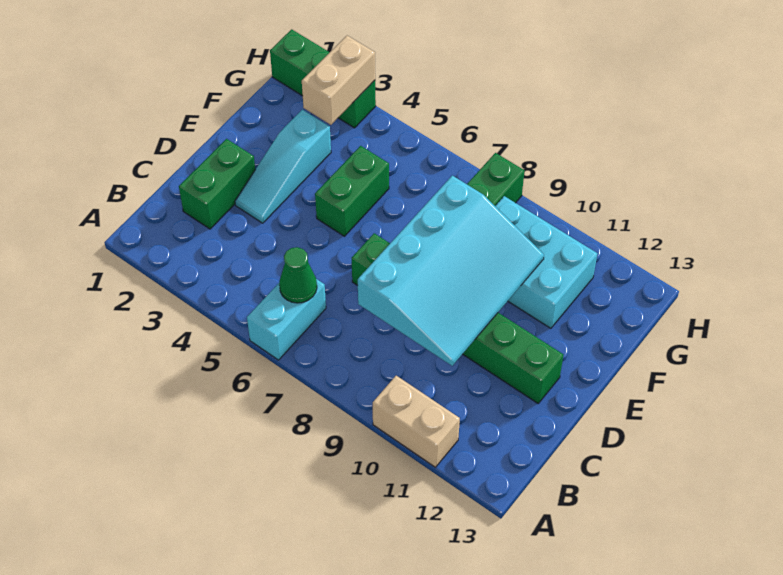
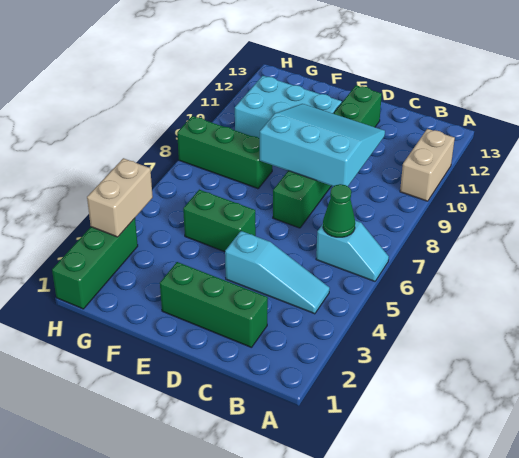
cyan 1x2 brick [247,279,326,360] -> cyan 1x2 slope [316,220,389,281]
green 1x2 brick [179,139,255,229] -> green 1x3 brick [160,262,268,348]
cyan 3x4 slope [358,176,544,366] -> cyan 3x3 slope [260,104,385,186]
cyan 1x3 slope [235,110,331,223] -> cyan 1x3 slope moved to [225,231,330,314]
cyan 2x3 brick [495,196,597,328] -> cyan 2x3 brick turned to [235,76,342,138]
tan 1x2 brick [302,36,375,125] -> tan 1x2 brick turned to [87,158,153,237]

